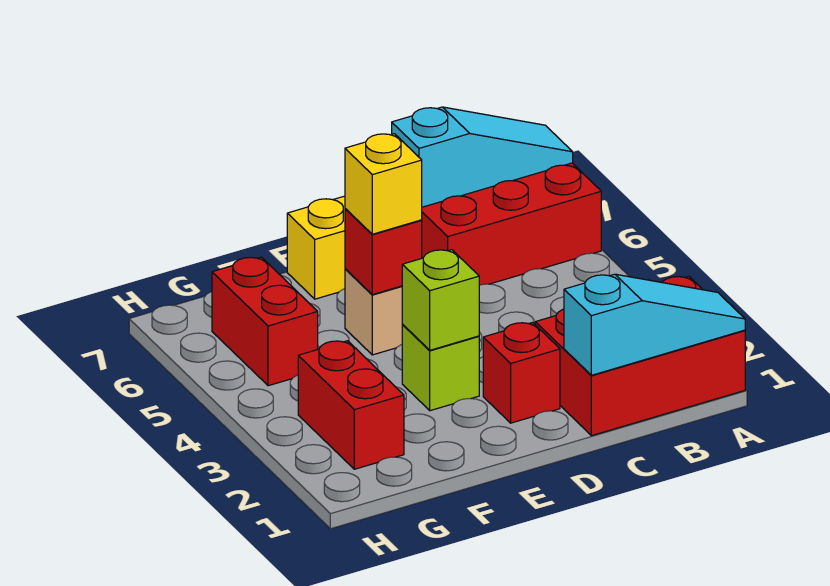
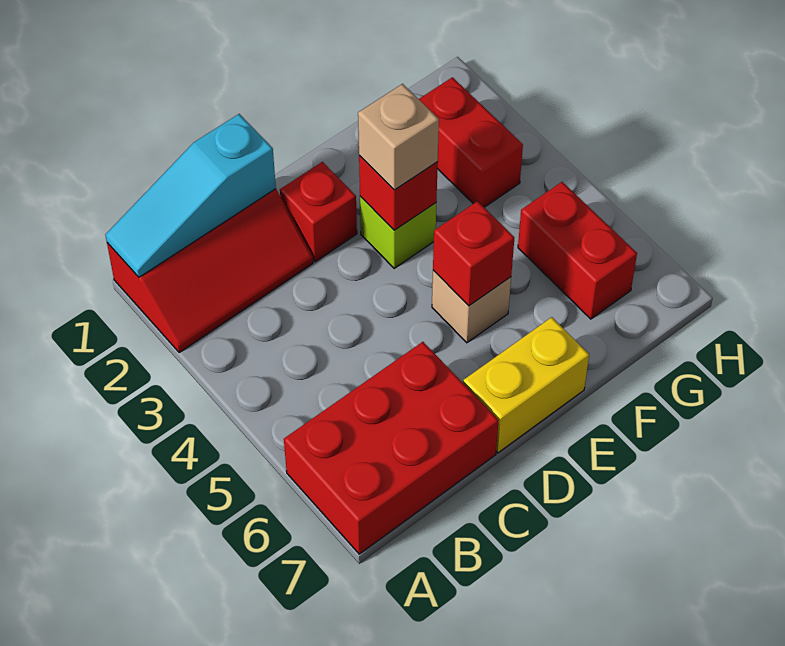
red 2x3 brick [535,276,745,436] -> red 2x3 slope [107,189,313,353]
cyan 1x3 slope [392,107,573,207] -> none
lime 1x1 brick [402,250,479,350] -> red 1x1 brick [359,156,438,230]
none -> tan 1x1 brick [358,84,439,190]
yellow 1x1 brick [345,134,422,234] -> none

